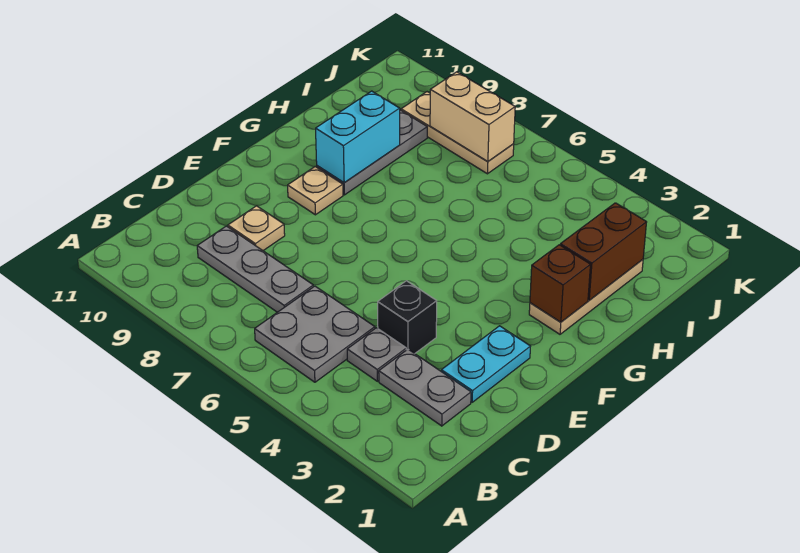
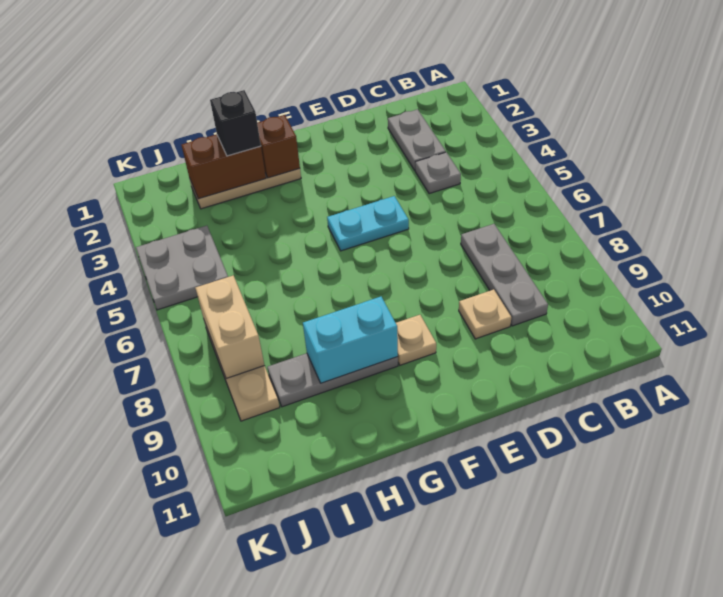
grey 2x2 plate [255,286,375,382] -> grey 2x2 plate moved to [136,226,228,310]
cyan 1x2 plate [441,326,531,402] -> cyan 1x2 plate moved to [327,196,409,251]
black 1x1 brick [378,281,437,353] -> black 1x1 brick moved to [210,90,261,156]

